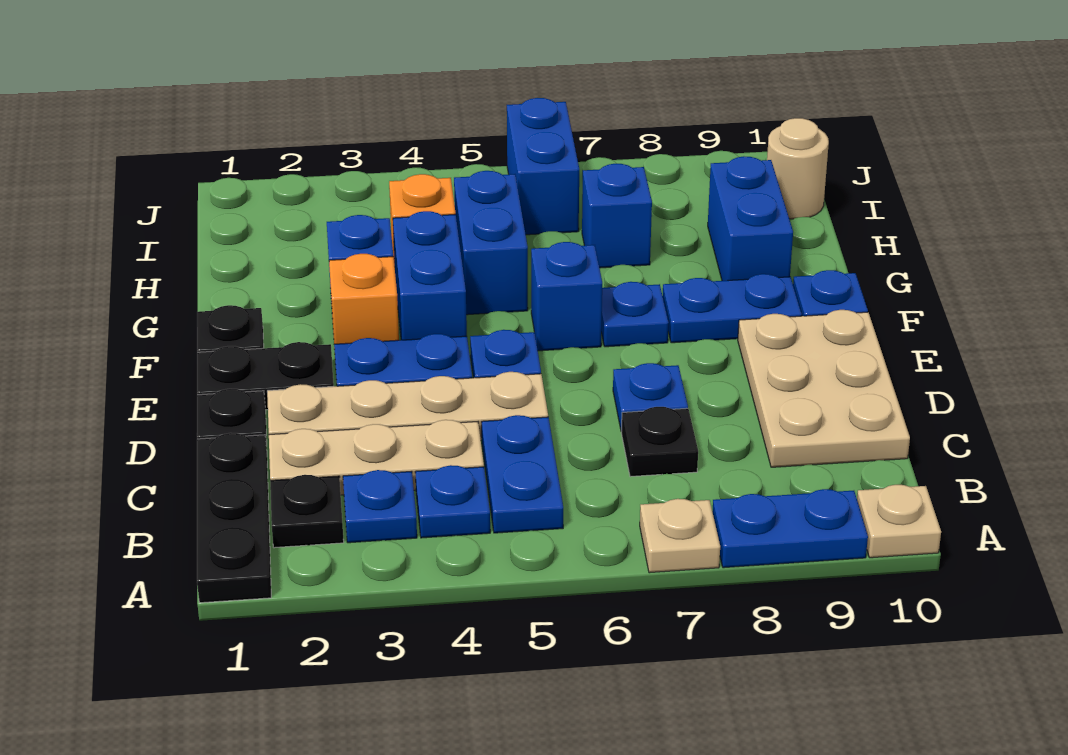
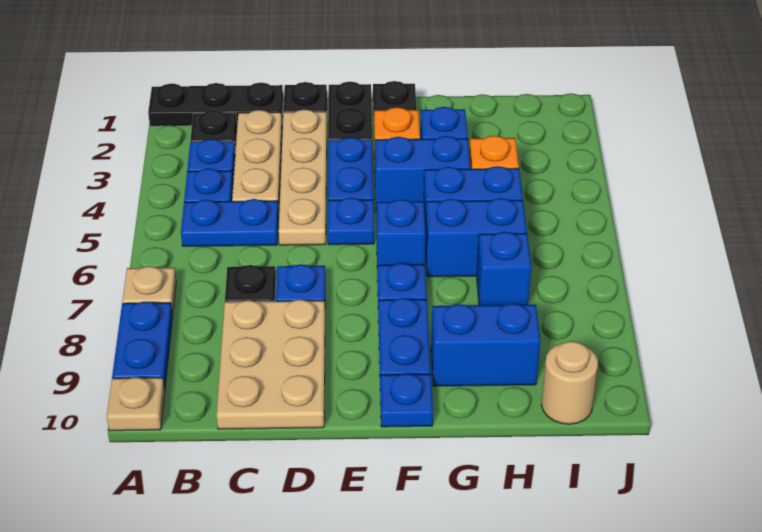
tan 2x3 plate [738,310,910,467] -> tan 2x3 plate turned to [217,299,325,429]
blue 1x2 brick [507,98,579,235] -> blue 1x2 brick moved to [425,198,527,277]

